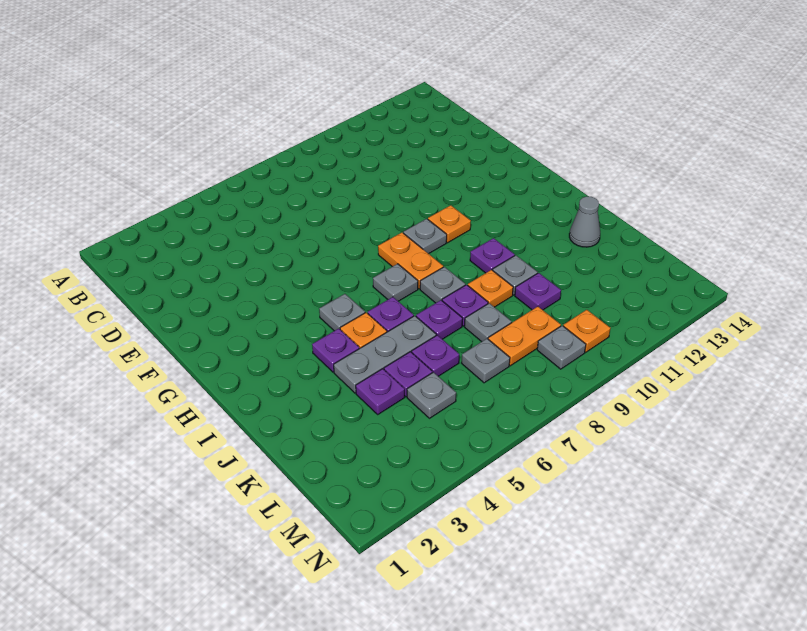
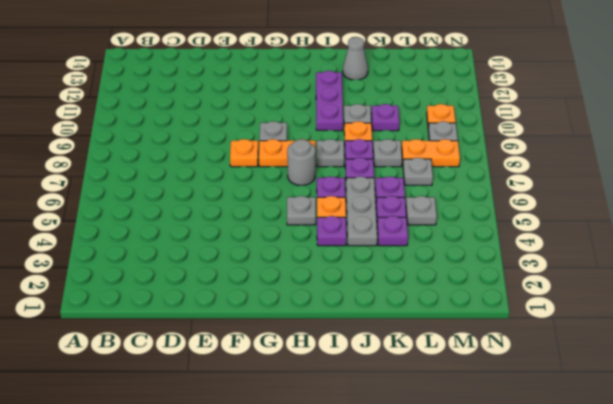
orange 1x1 plate [428,205,471,243] -> orange 1x1 plate moved to [230,139,258,167]
grey 1x1 plate [373,264,418,301] -> grey 1x1 round brick [287,139,315,185]
purple 1x1 plate [470,238,515,273] -> purple 1x3 plate [316,71,343,131]
orange 1x2 plate [488,307,561,366] -> orange 1x2 plate turned to [402,139,460,167]

